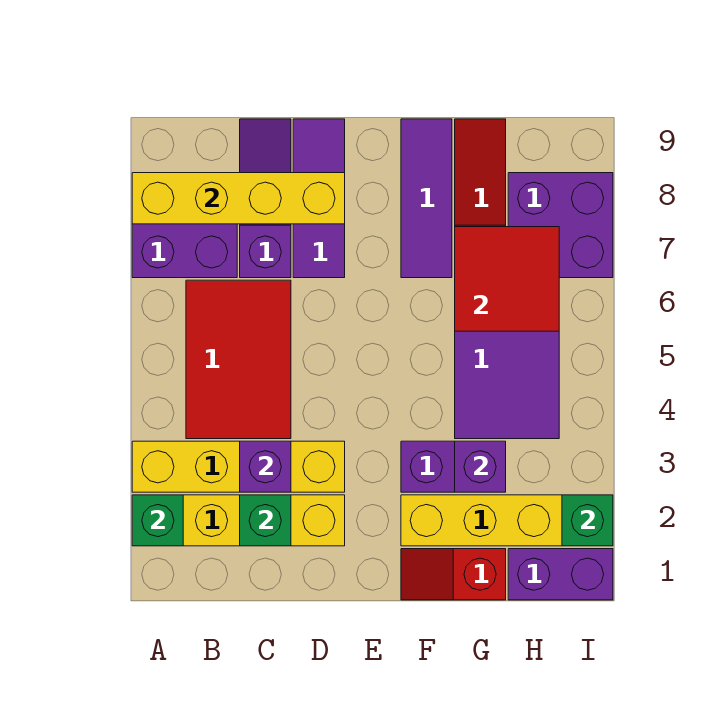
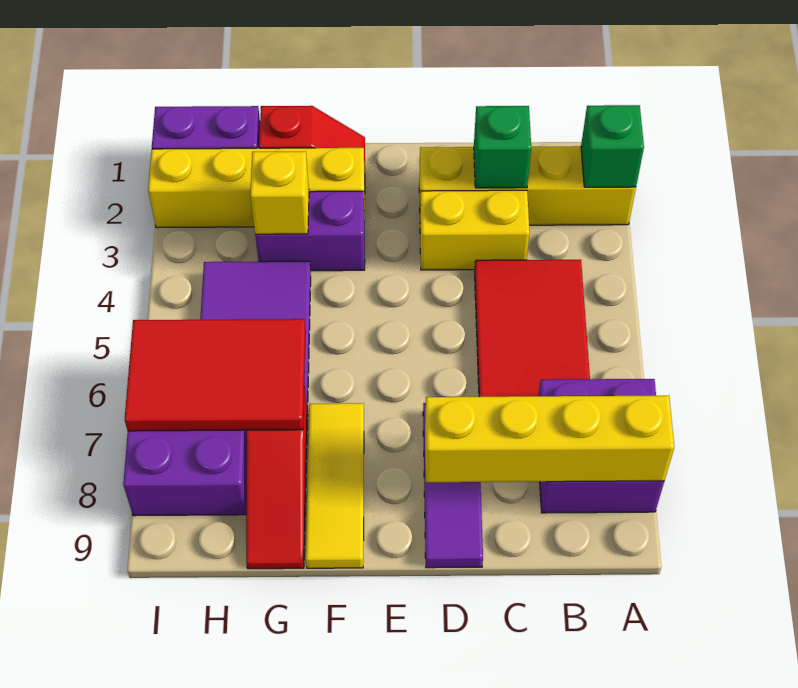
yellow 1x4 brick [132,441,345,492] -> yellow 1x2 brick [420,190,530,270]
purple 1x1 brick [240,441,291,492] -> none
purple 1x3 slope [240,119,291,278] -> none
purple 1x3 tile [401,119,452,278] -> yellow 1x3 tile [306,403,364,568]
purple 1x1 brick [455,441,506,492] -> yellow 1x1 brick [250,152,309,235]
red 2x2 tile [455,227,559,331] -> red 2x3 tile [125,319,306,431]
green 1x1 brick [562,495,613,546] -> none

